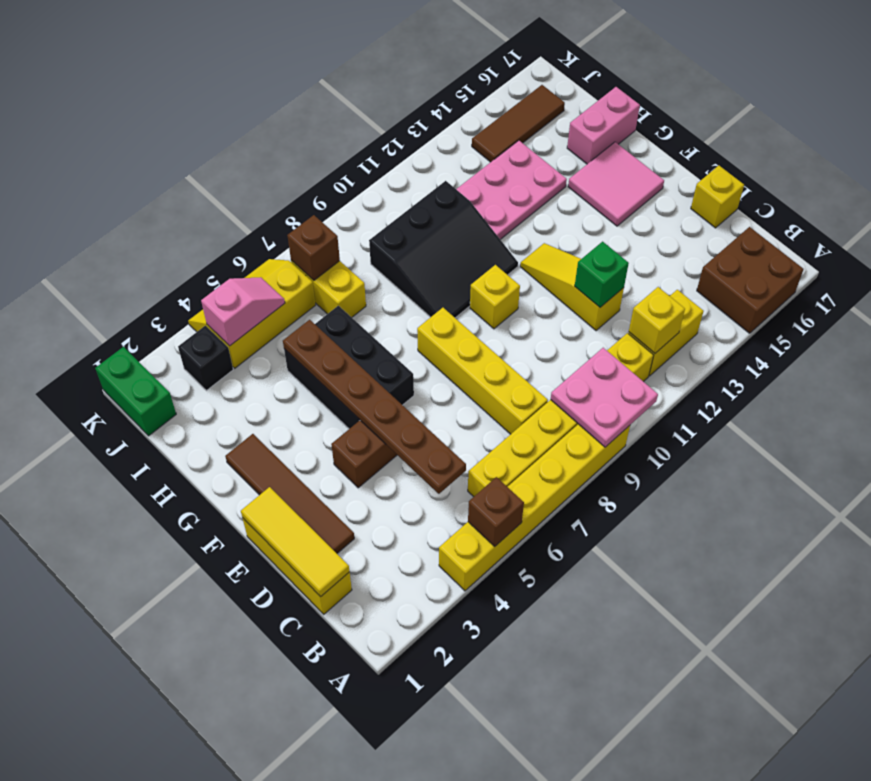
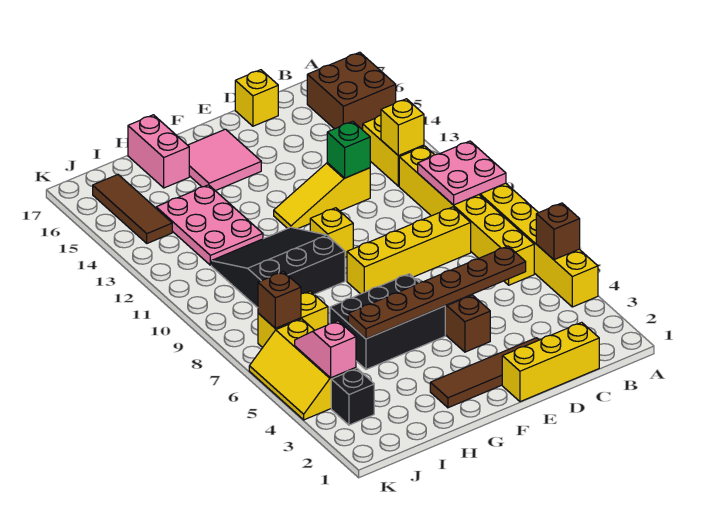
yellow 1x3 tile [241,487,350,597] -> none
black 3x3 slope [369,181,518,318] -> black 3x3 slope turned to [211,227,345,308]
green 1x2 brick [95,347,176,436] -> none

